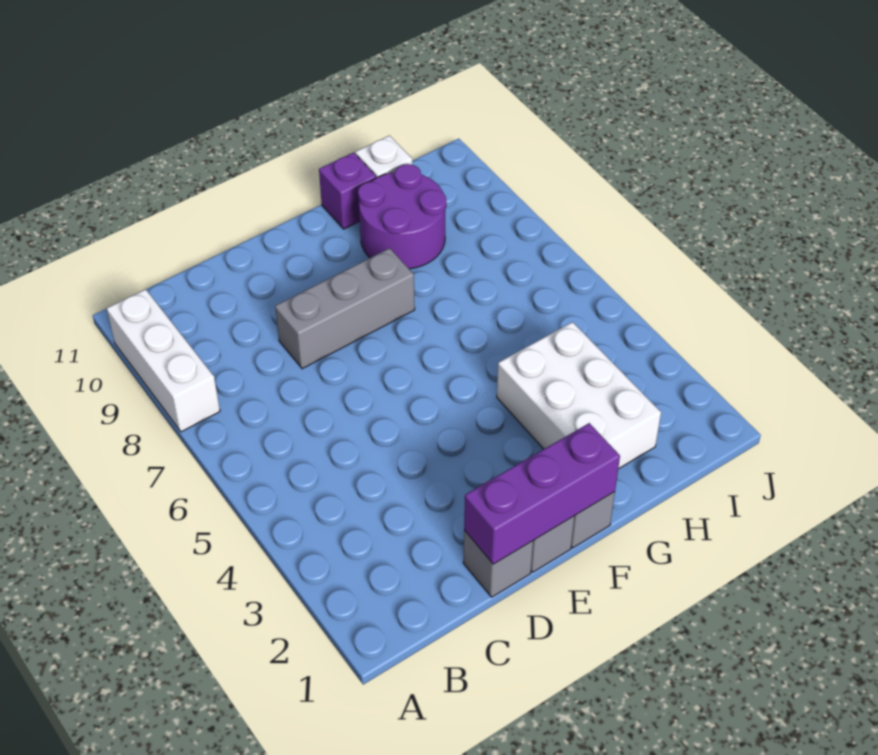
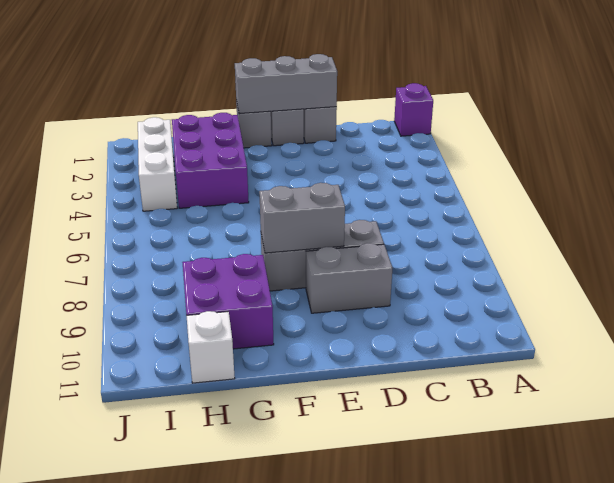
white 1x3 brick [106,289,220,432] -> white 1x3 brick moved to [138,117,177,211]
purple 1x3 brick [464,423,620,564] -> grey 1x3 brick [235,54,337,114]
none -> grey 1x2 brick [306,243,392,313]
none -> grey 1x2 brick [259,183,345,253]
white 2x3 brick [497,322,661,469] -> purple 2x3 brick [172,113,249,208]
purple 2x2 round brick [358,164,446,269] -> purple 2x2 brick [182,254,274,349]
purple 1x1 brick [319,153,376,229] -> purple 1x1 brick moved to [394,83,433,136]

